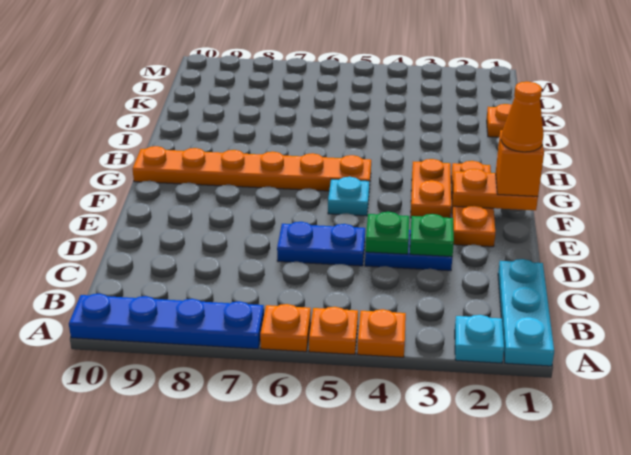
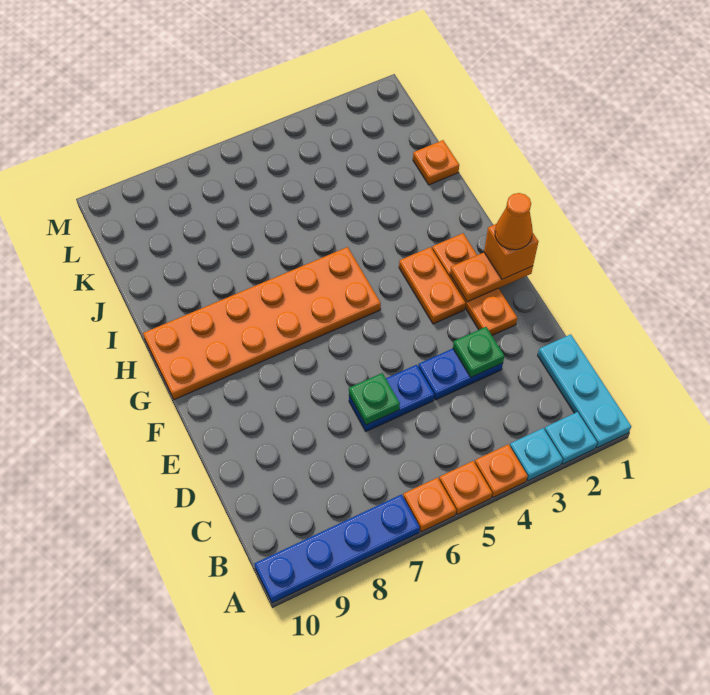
green 1x1 plate [365,212,409,254] -> green 1x1 plate moved to [349,373,400,425]
cyan 1x1 plate [328,177,369,216] -> cyan 1x1 plate moved to [510,428,563,481]
orange 1x6 plate [133,146,371,191] -> orange 2x6 plate [143,247,381,400]

